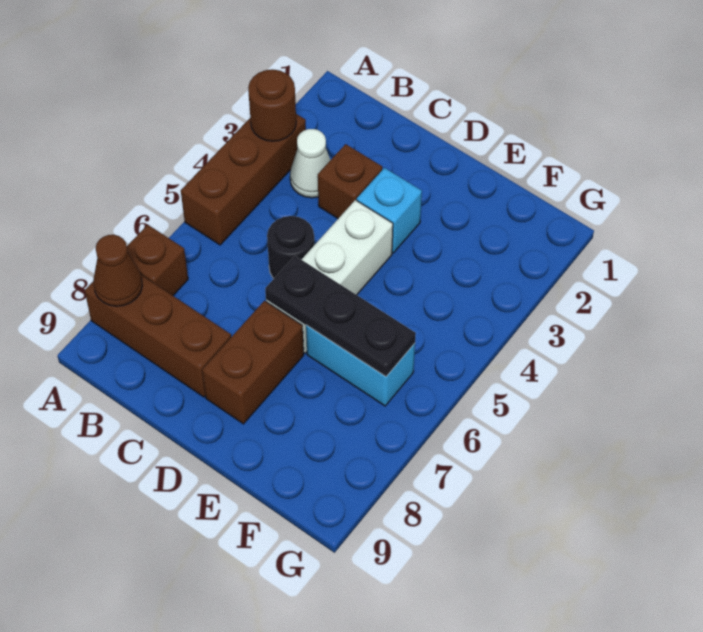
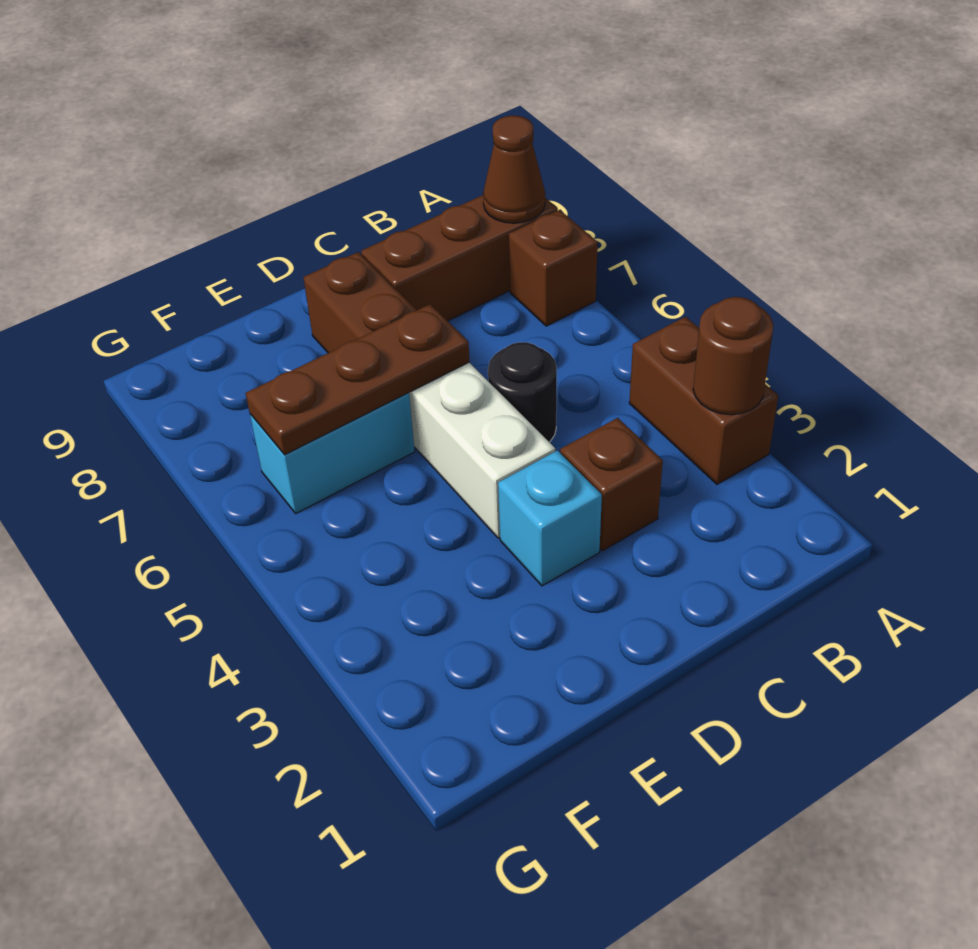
brown 1x3 brick [181,114,306,245] -> brown 1x2 brick [629,317,778,484]
white 1x1 cone [290,129,330,198] -> none
black 1x3 plate [265,256,416,377] -> brown 1x3 plate [246,304,470,455]

